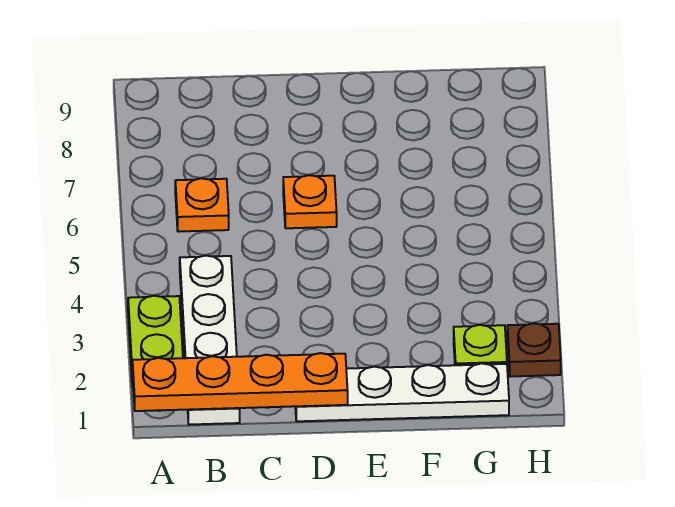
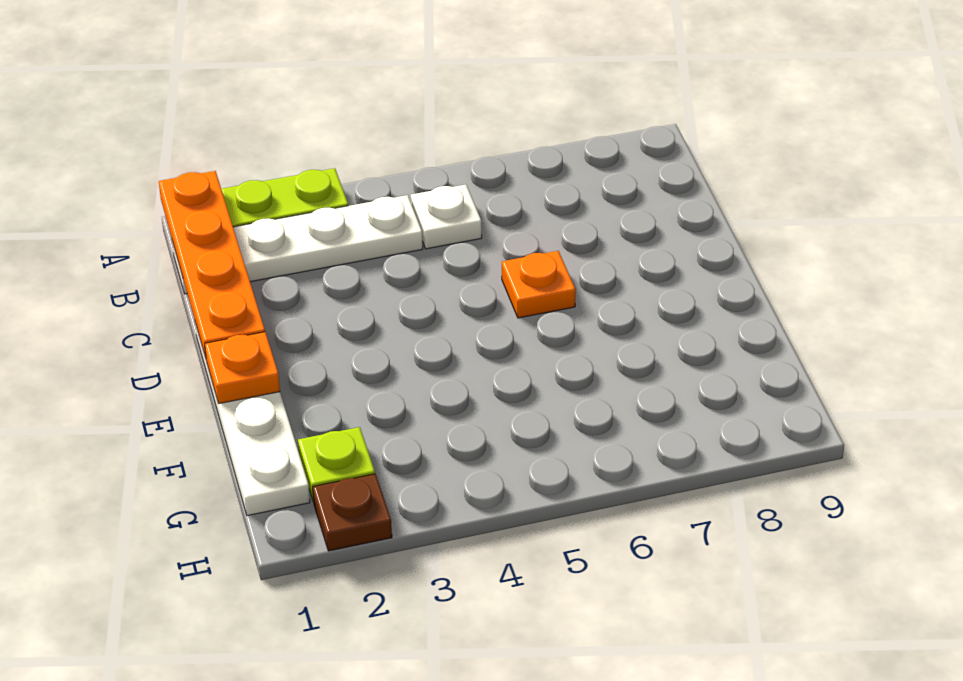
none -> white 1x1 plate [411,185,482,249]
orange 1x1 plate [175,178,229,232] -> orange 1x1 plate moved to [205,332,280,404]

